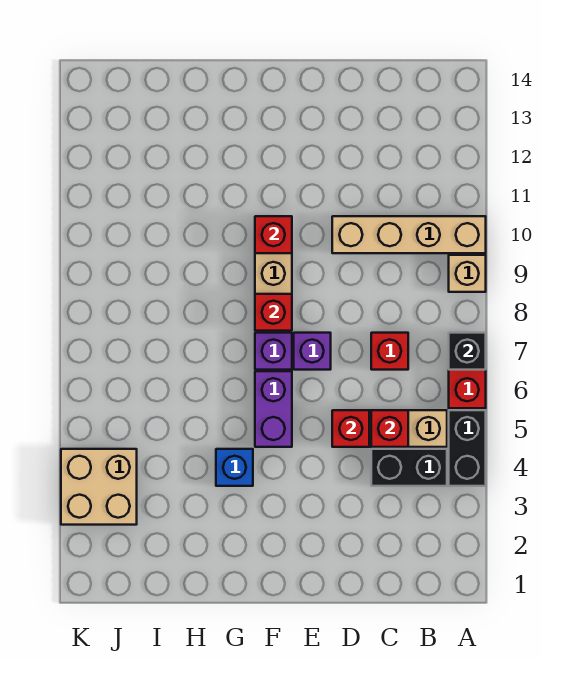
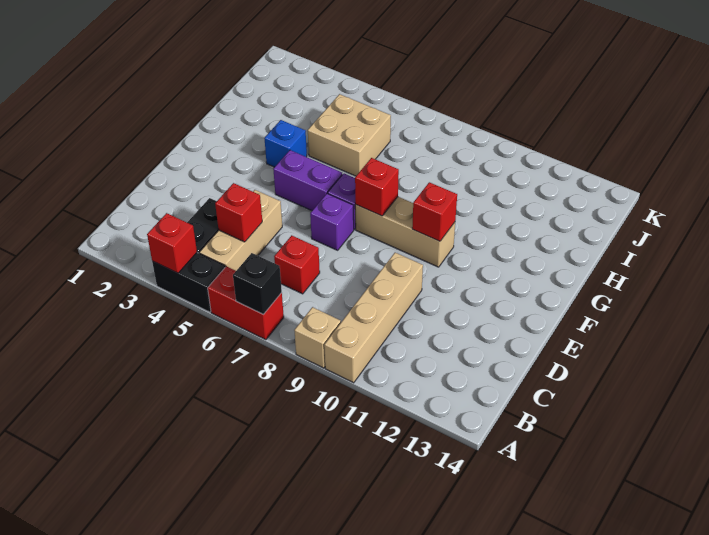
red 1x1 brick [332,410,369,447] -> red 1x1 brick moved to [147,213,197,273]
tan 2x2 brick [61,449,137,525] -> tan 2x2 brick moved to [308,94,391,176]

